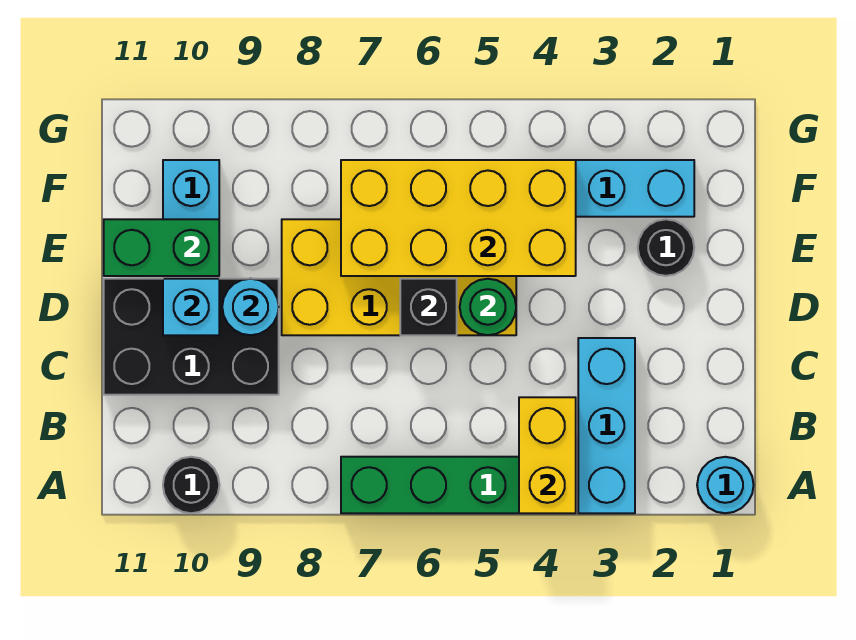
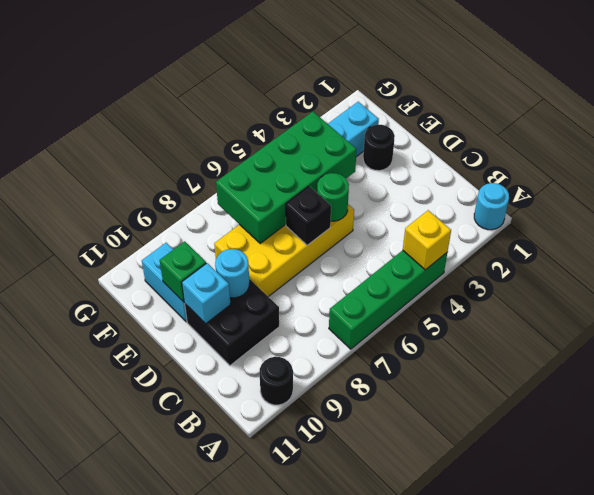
cyan 1x3 brick [578,338,635,513] -> none
yellow 1x2 brick [519,397,576,513] -> yellow 1x1 brick [403,210,451,270]
black 2x3 brick [104,279,279,395] -> black 2x2 brick [185,279,279,366]
yellow 2x4 brick [341,160,576,276] -> green 2x4 brick [216,112,357,243]
green 1x2 brick [104,219,219,276] -> green 1x1 brick [160,242,206,302]

